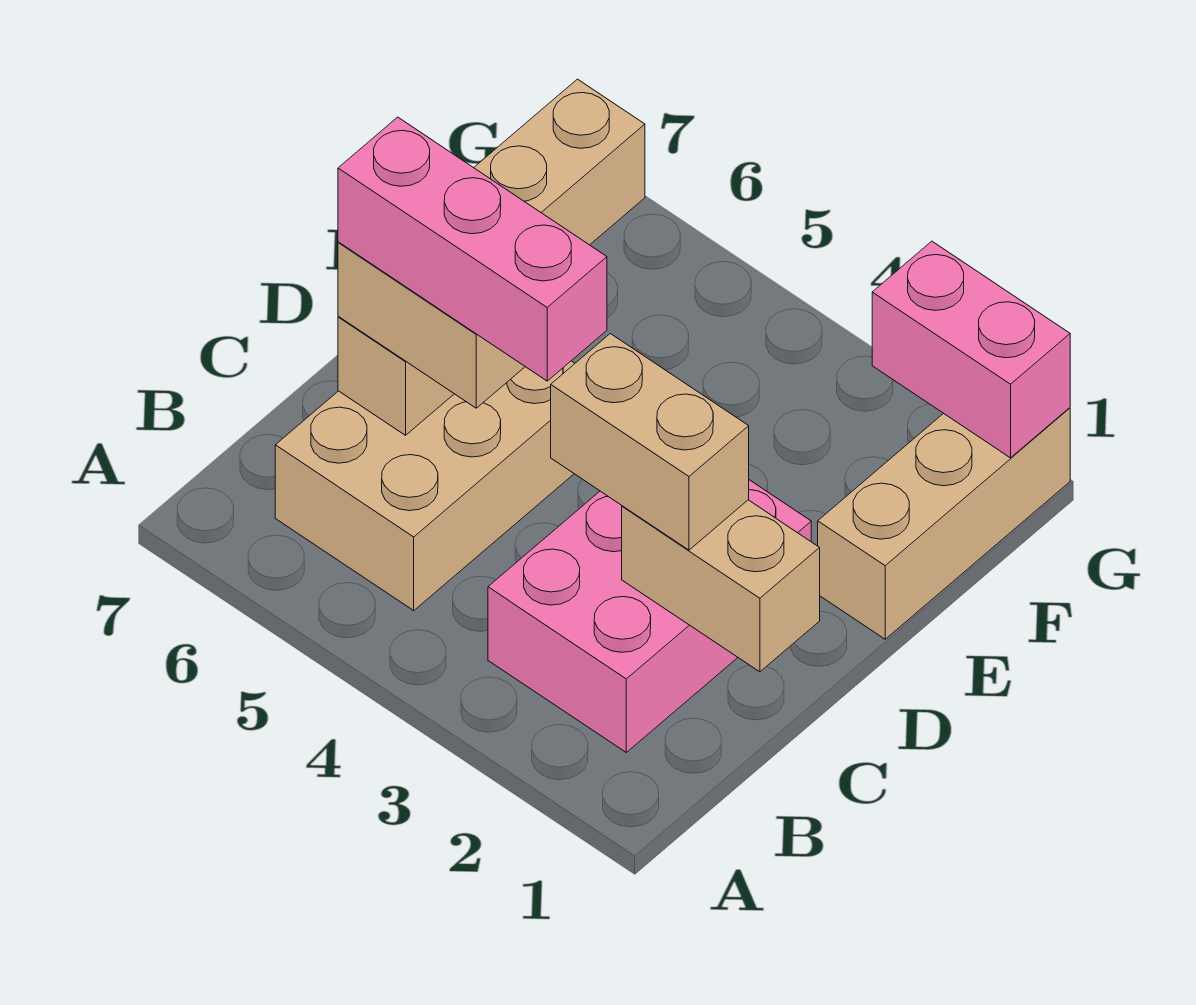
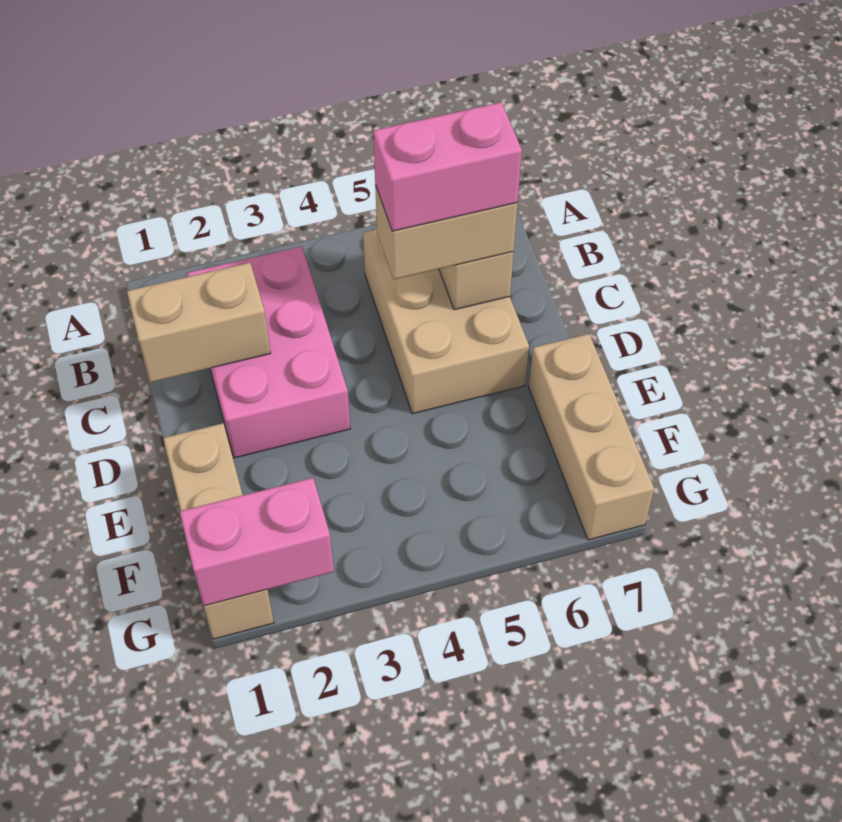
tan 1x2 brick [551,334,749,550] -> none
pink 1x3 brick [338,117,607,381] -> pink 1x2 brick [373,102,522,231]

